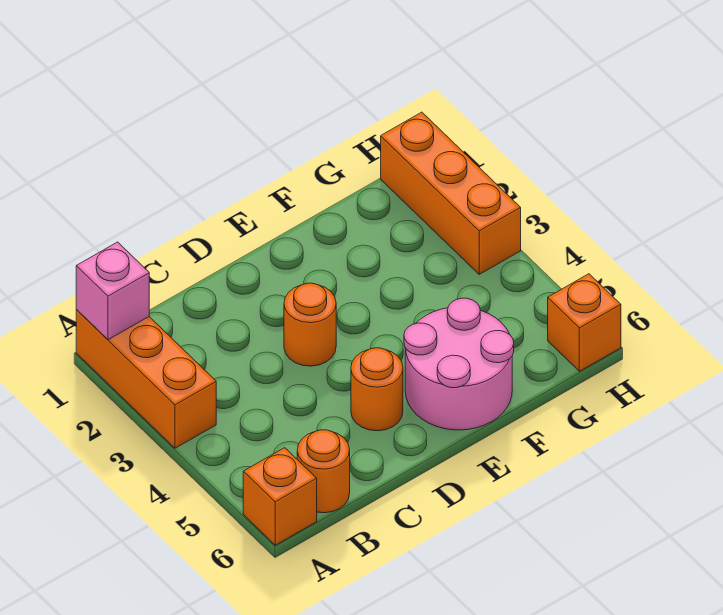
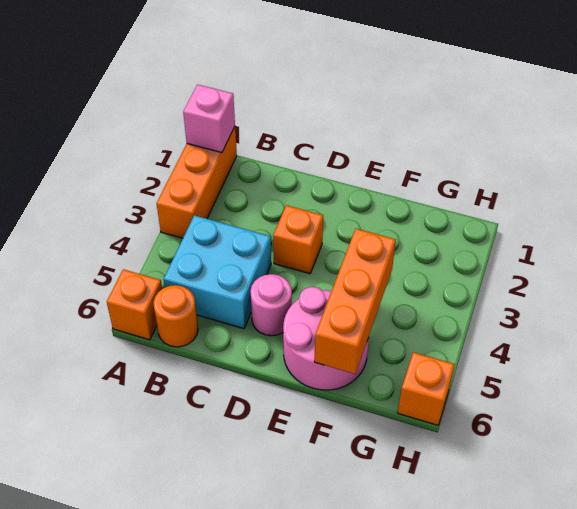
none -> cyan 2x2 brick [164,215,271,329]
orange 1x1 round brick [284,283,336,366] -> orange 1x1 brick [273,205,323,274]
orange 1x1 round brick [351,348,403,431] -> pink 1x1 round brick [250,274,292,336]
orange 1x3 brick [381,112,521,274] -> orange 1x3 brick moved to [314,229,396,374]

